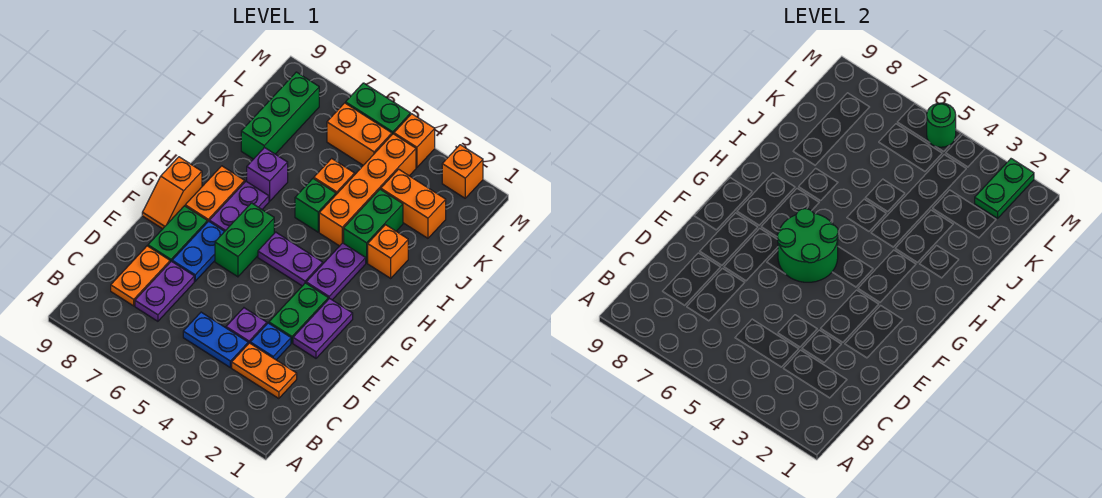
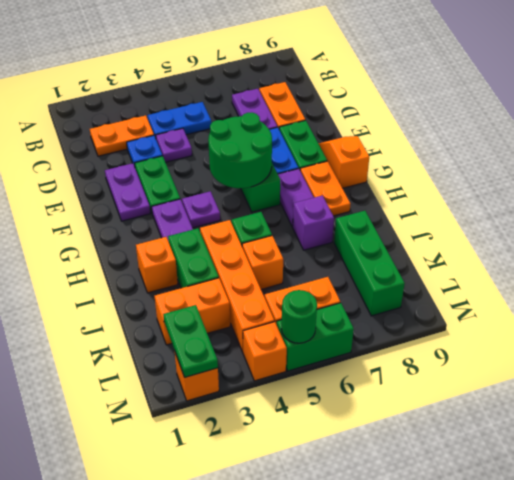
purple 1x2 plate [258,232,323,286] -> purple 1x1 plate [182,191,220,228]

